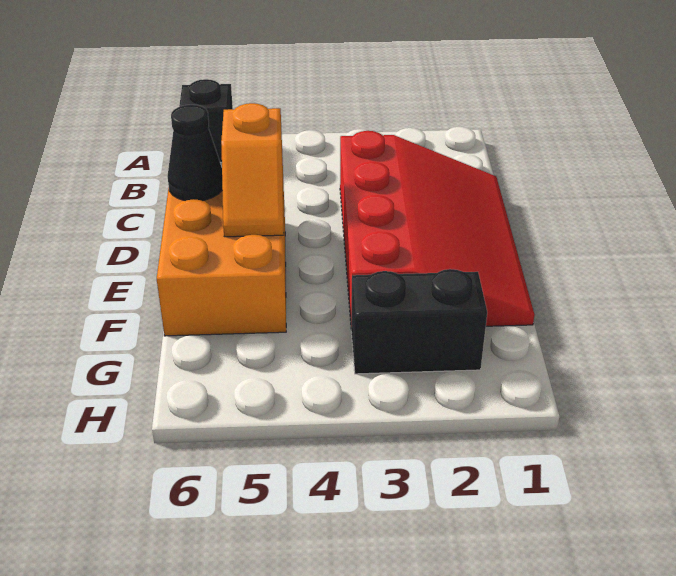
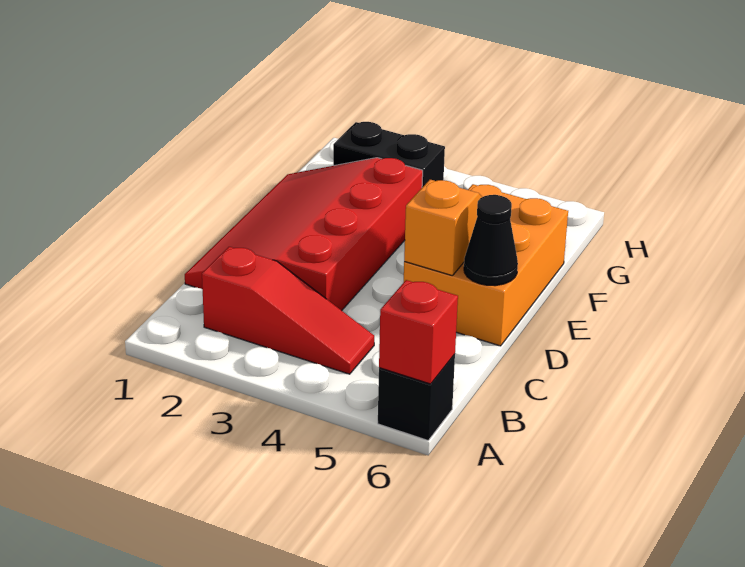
none -> red 1x1 brick [379,280,458,384]
none -> red 1x3 slope [202,247,374,374]

